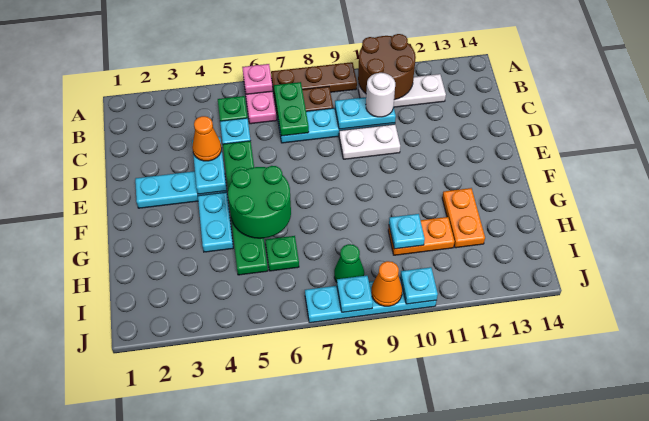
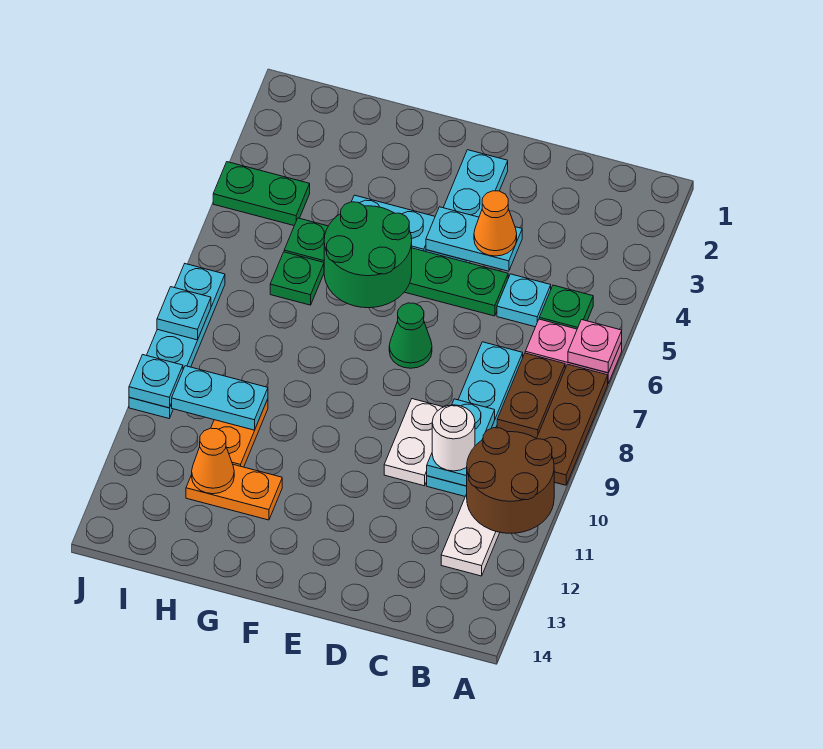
green 1x2 plate [274,82,309,136] -> green 1x2 plate moved to [213,162,310,225]
cyan 1x1 plate [389,214,425,249] -> cyan 1x2 plate [171,366,268,430]
green 1x1 cone [334,244,364,282] -> green 1x1 cone moved to [389,303,432,368]
orange 1x1 cone [371,261,402,306] -> orange 1x1 cone moved to [192,428,234,494]

